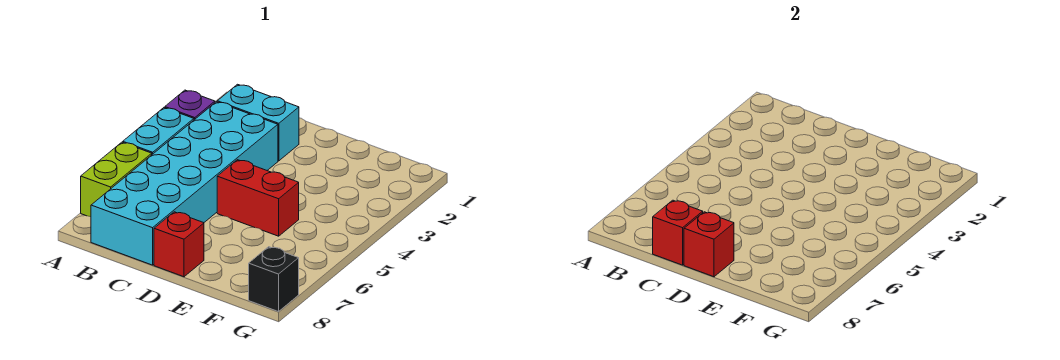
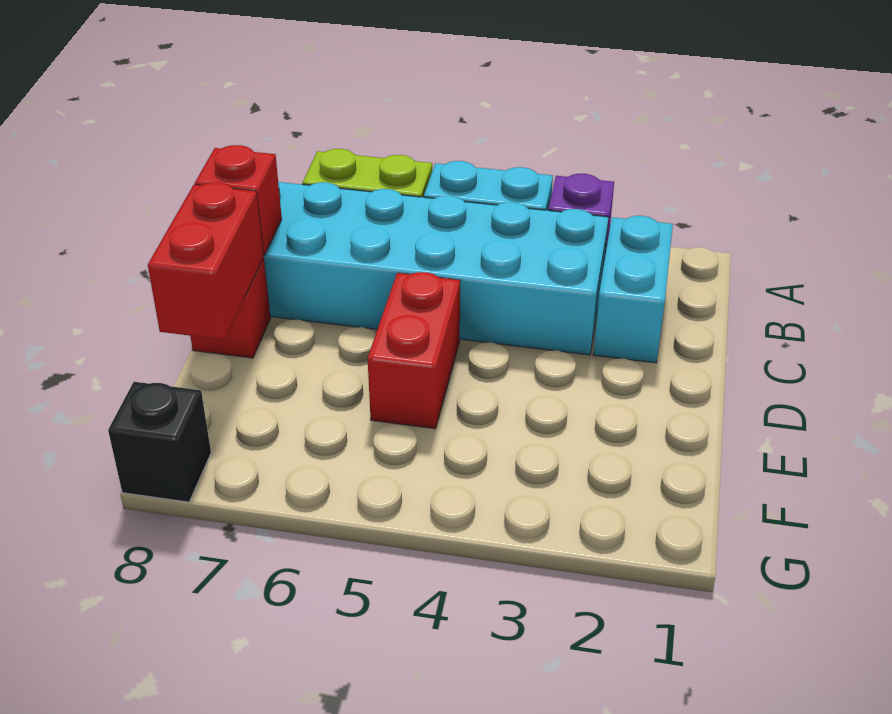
red 1x1 brick [684,212,734,277] -> red 1x2 brick [148,182,264,340]

